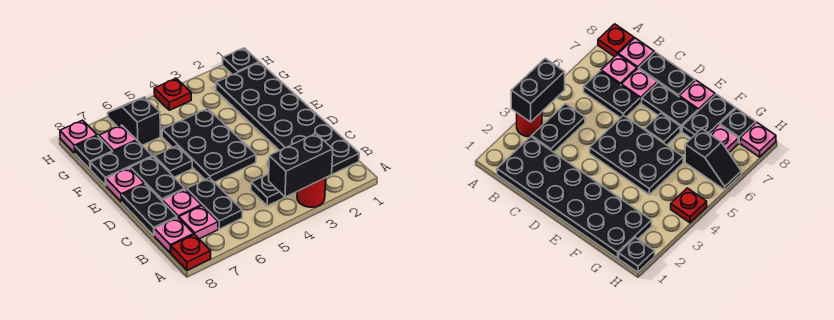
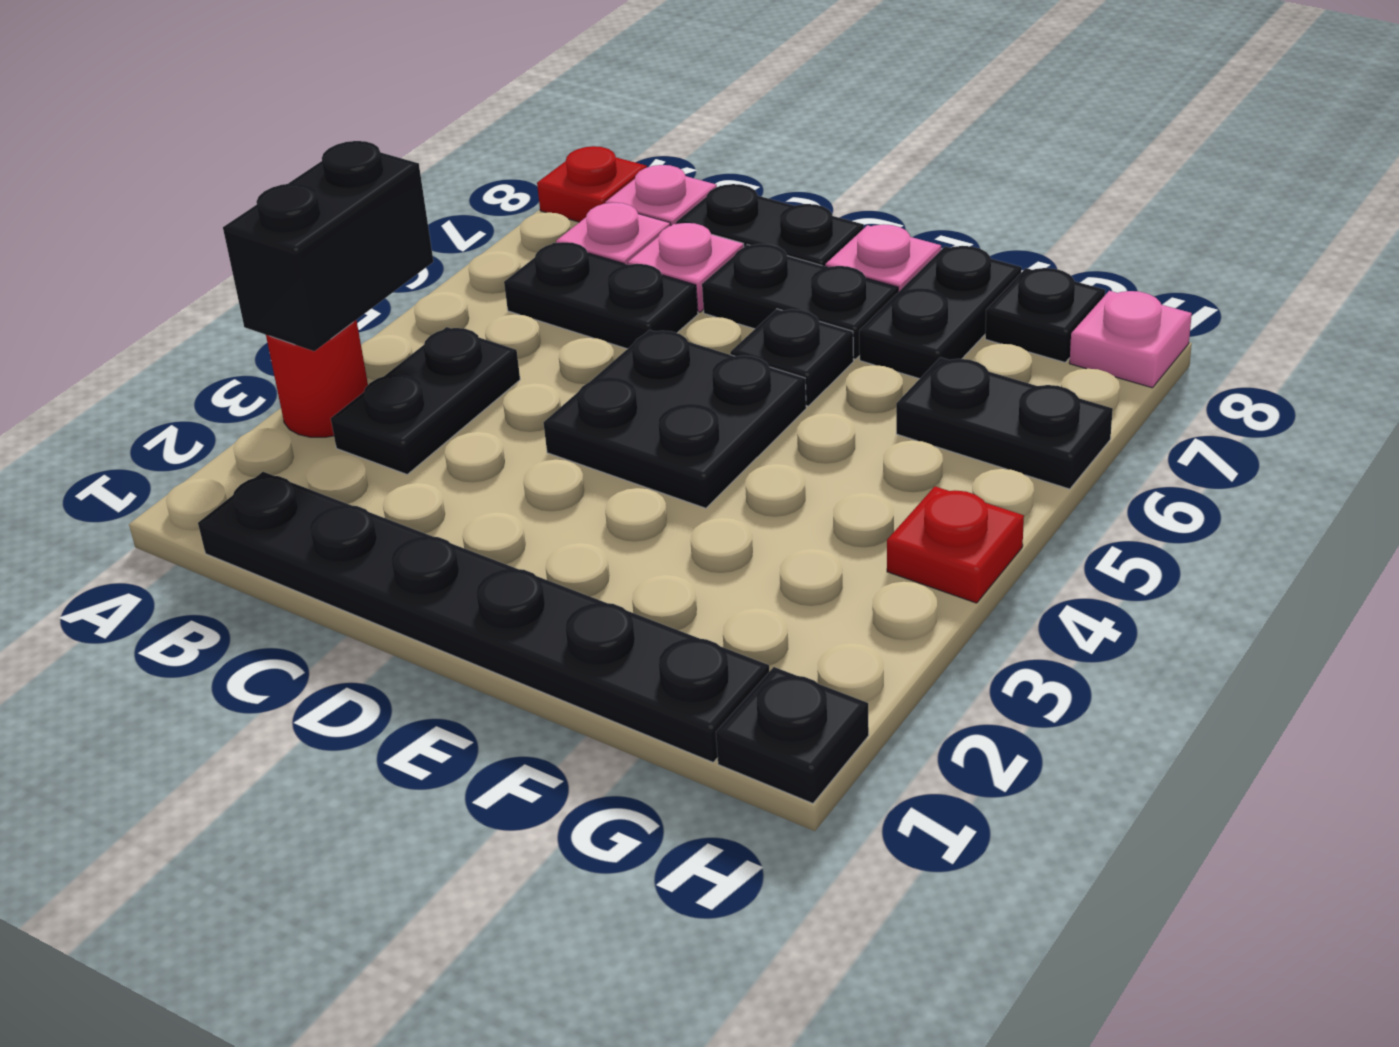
black 2x6 plate [216,62,359,174] -> black 1x6 plate [198,472,769,762]
black 2x3 plate [162,109,256,182] -> black 2x2 plate [543,330,806,508]
black 1x2 slope [108,97,161,145] -> black 1x2 plate [896,357,1113,489]
pink 1x1 plate [99,125,137,152] -> none

